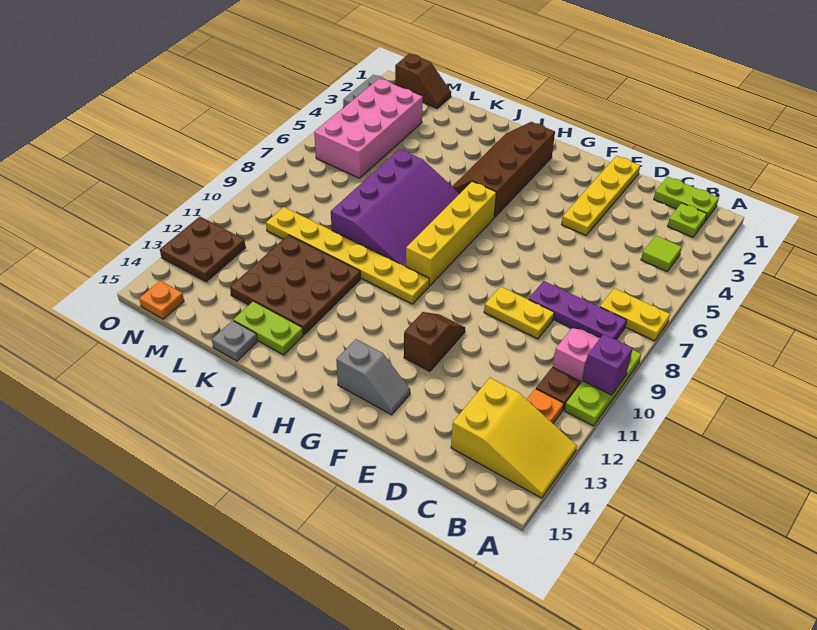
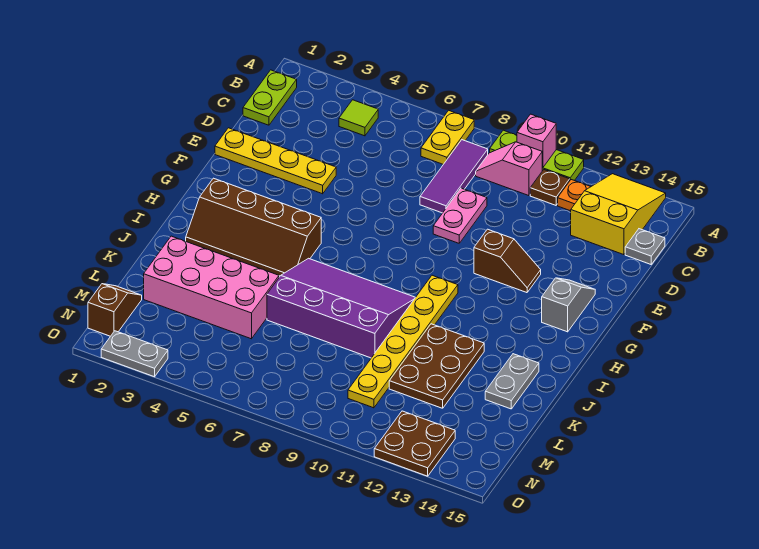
purple 1x1 brick [583,334,633,395] -> pink 1x1 brick [517,114,556,168]
lime 1x1 plate [668,203,707,237] -> none
purple 1x3 plate [528,281,627,340] -> purple 1x3 tile [420,140,488,213]
yellow 1x2 plate [484,286,554,339] -> pink 1x2 plate [433,188,487,243]
brown 1x2 slope [404,312,465,371] -> brown 1x2 slope turned to [474,229,541,293]
yellow 1x4 brick [406,181,496,286] -> none
brown 3x3 plate [230,235,361,335] -> brown 2x3 plate [389,324,484,408]
lime 1x2 plate [233,301,303,355] -> grey 1x2 plate [485,354,539,409]
grey 1x1 plate [212,320,257,361] -> grey 1x1 plate moved to [625,229,665,264]
pink 2x4 brick [314,78,423,178] -> pink 2x4 brick moved to [144,236,279,339]
orange 1x1 plate [139,281,184,319] -> none

